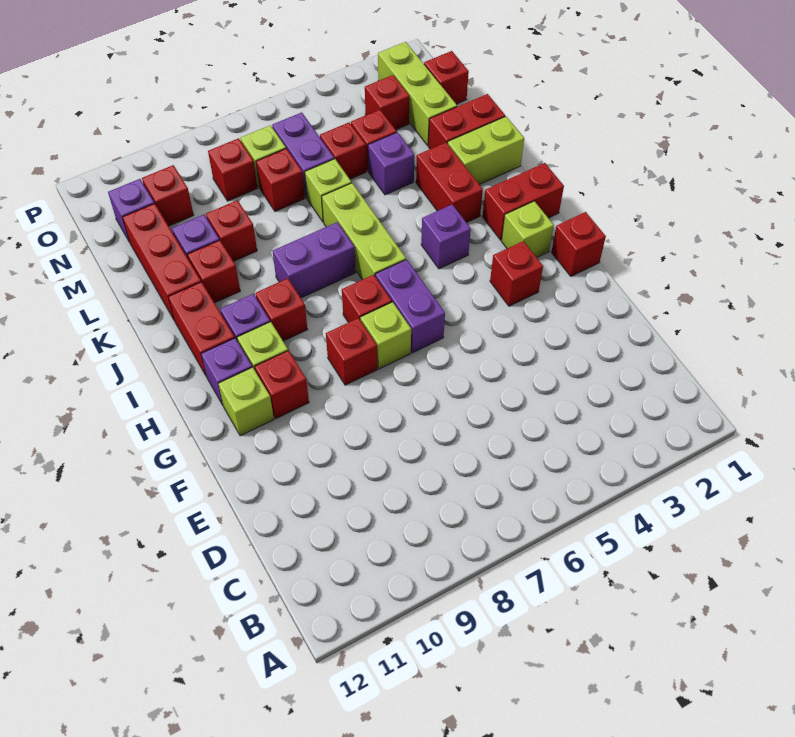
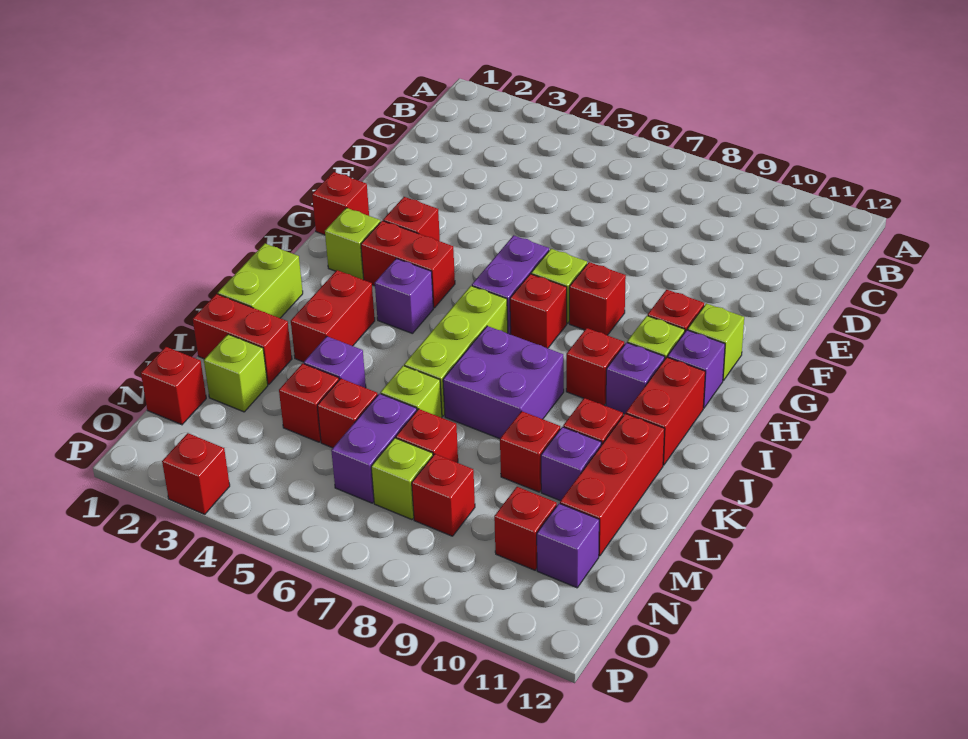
red 1x2 brick [482,163,564,240] -> red 1x2 brick moved to [361,221,455,308]
purple 1x2 brick [272,222,356,298] -> purple 2x2 brick [443,326,564,439]
lime 1x2 brick [447,116,524,185] -> lime 1x2 brick turned to [218,244,303,318]
lime 1x3 brick [378,42,457,145] -> lime 1x1 brick [204,334,268,412]
red 1x1 brick [365,75,410,130] -> red 1x1 brick moved to [162,433,230,514]

